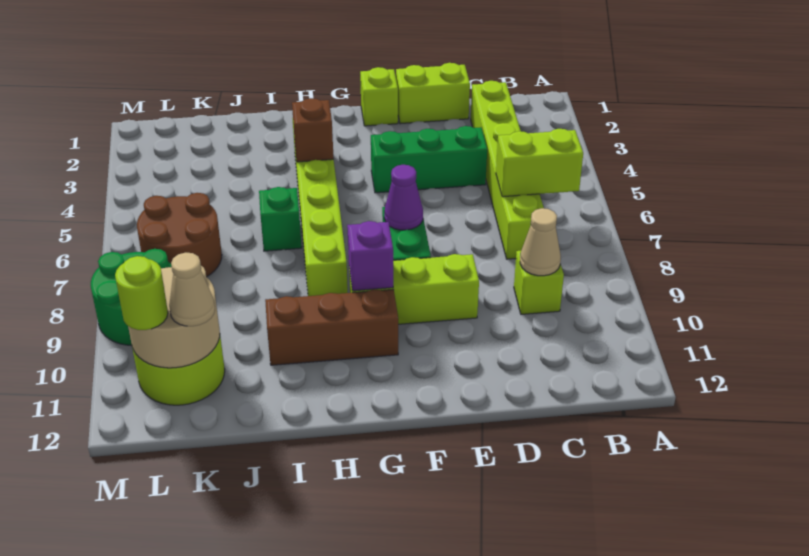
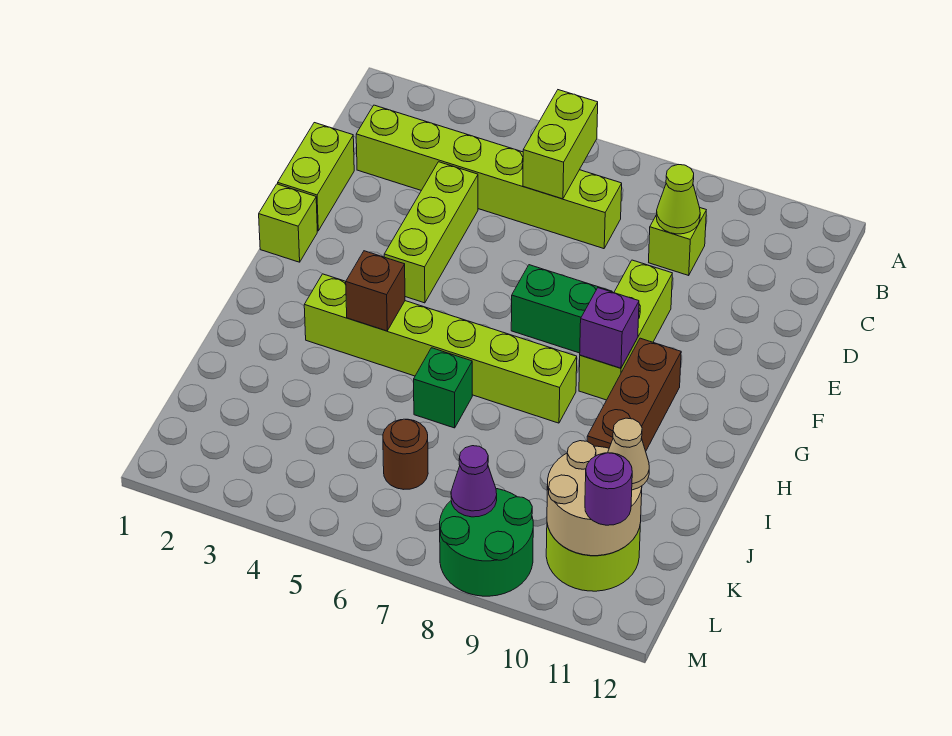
tan 1x1 cone [520,208,561,276] -> lime 1x1 cone [656,165,700,234]
green 1x3 brick [371,126,487,193] -> lime 1x3 brick [384,162,478,303]
purple 1x1 cone [384,165,423,230] -> purple 1x1 cone moved to [451,446,497,517]
brown 2x2 round brick [137,193,222,277] -> brown 1x1 round brick [383,419,428,489]
lime 1x1 round brick [115,256,168,330] -> purple 1x1 round brick [585,453,632,525]

